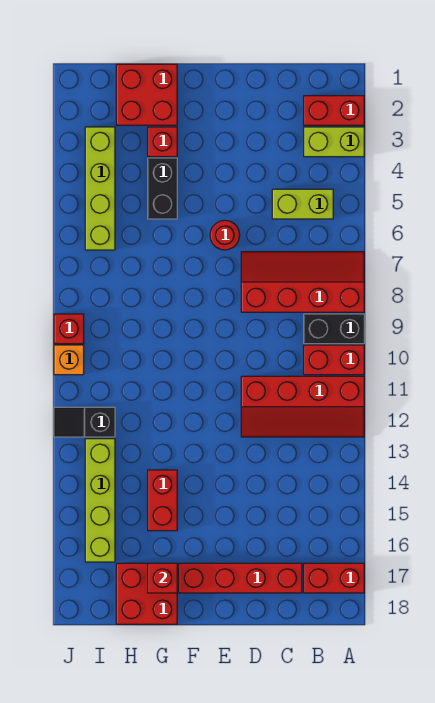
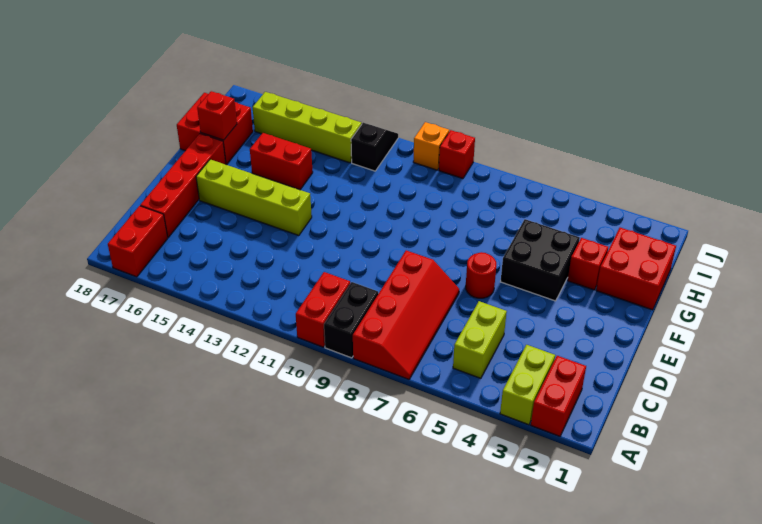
red 2x4 slope [241,376,364,437] -> none
black 1x2 brick [148,158,177,219] -> black 2x2 brick [501,219,580,301]
lime 1x4 brick [85,127,115,250] -> lime 1x4 brick moved to [196,159,312,236]

